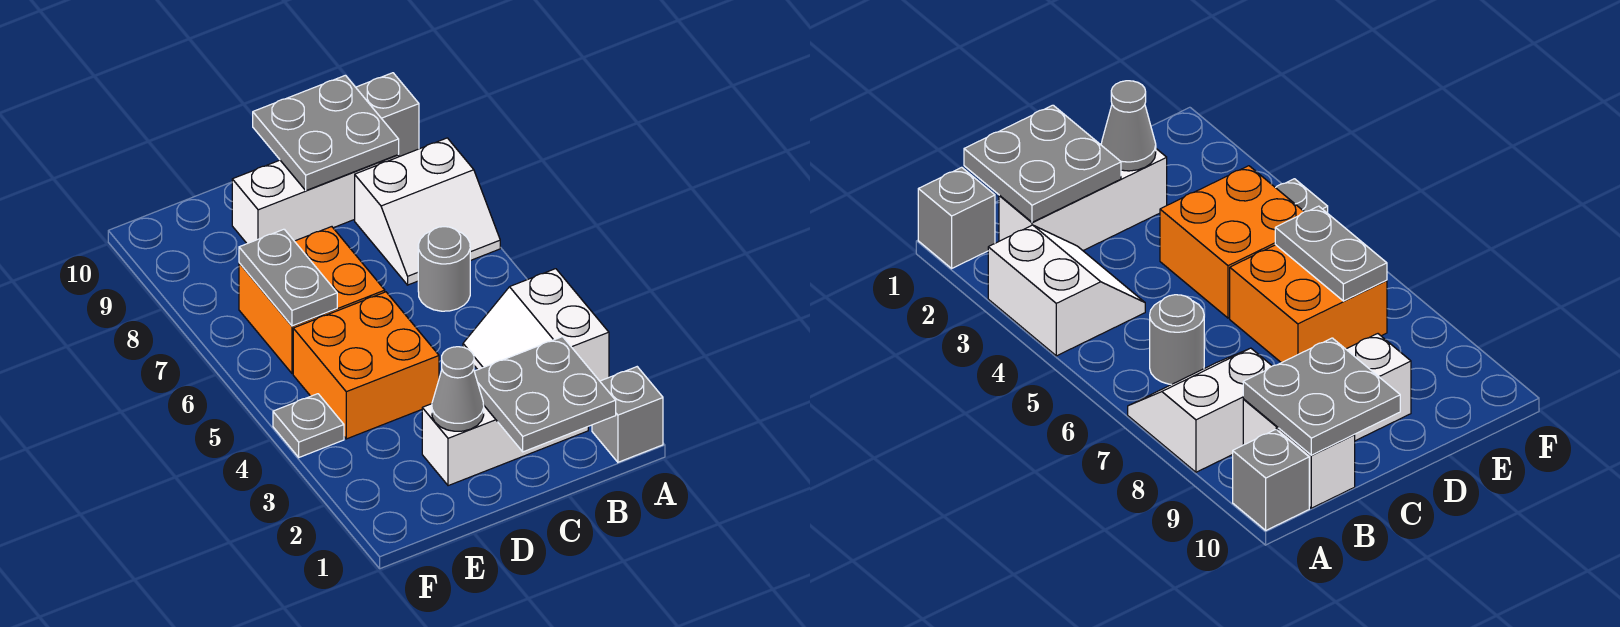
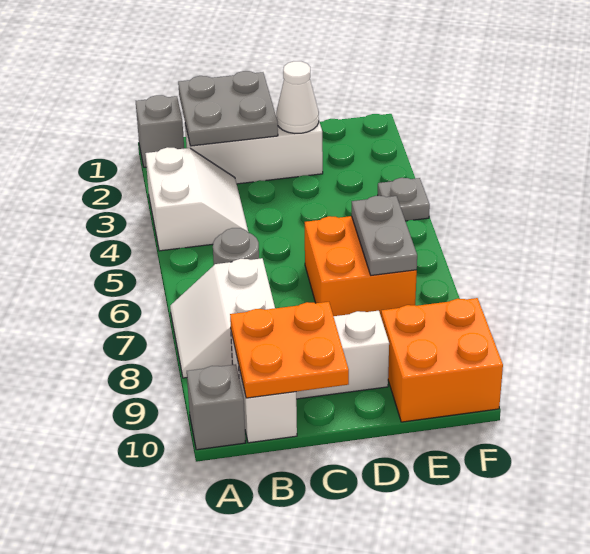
white 2x2 slope [355,138,500,285] -> white 2x2 slope turned to [170,258,275,378]
grey 2x2 plate [253,75,399,191] -> orange 2x2 plate [230,302,349,398]
grey 1x1 cone [432,347,484,431] -> white 1x1 cone [276,61,319,133]
orange 2x2 brick [293,292,439,439] -> orange 2x2 brick moved to [381,298,503,422]

